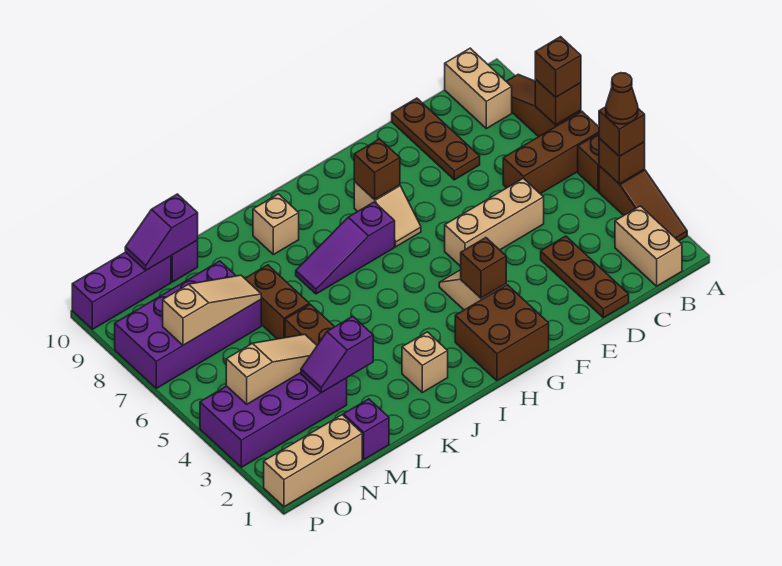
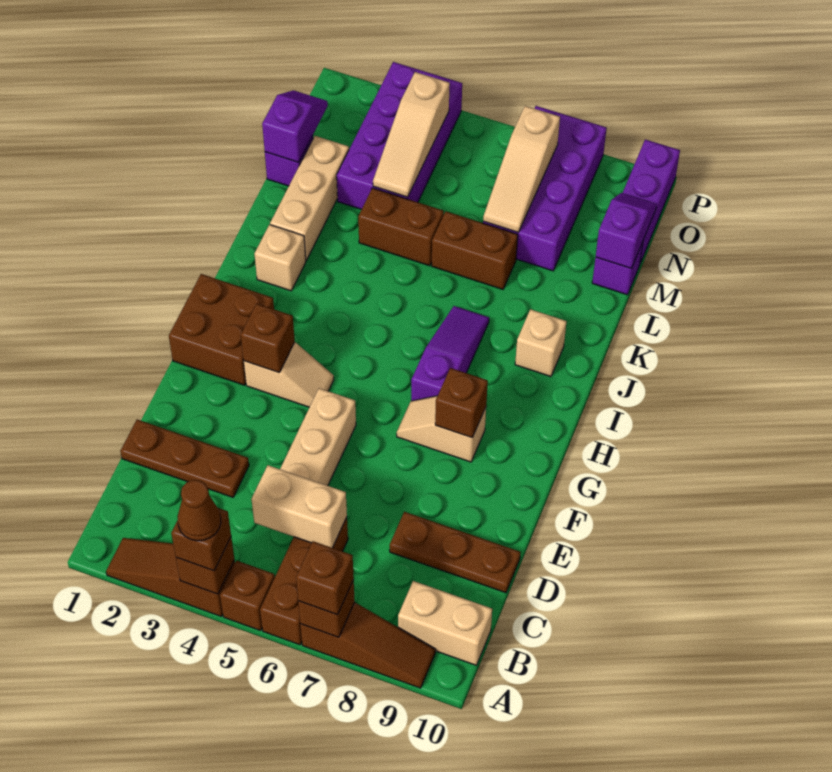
tan 1x2 brick [615,206,682,286] -> tan 1x2 brick moved to [251,465,347,548]
purple 1x2 slope [301,316,373,393] -> purple 1x2 slope moved to [262,90,328,162]
tan 1x3 brick [264,415,362,507] -> tan 1x3 brick moved to [270,136,349,260]

